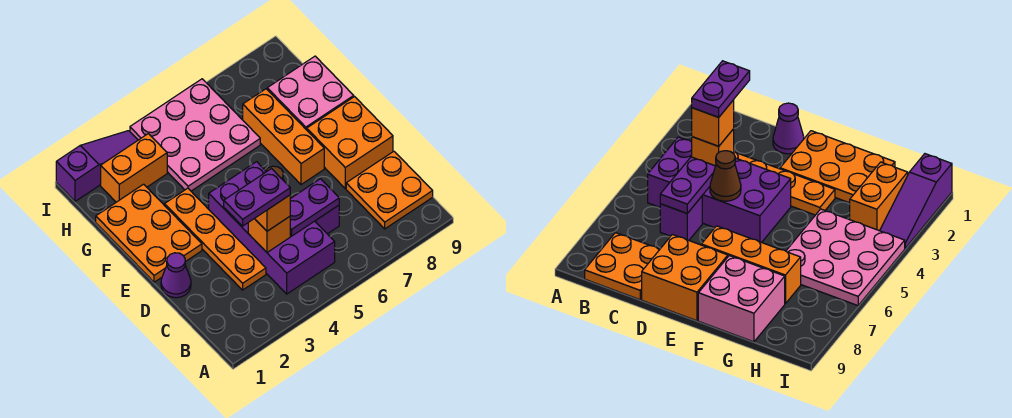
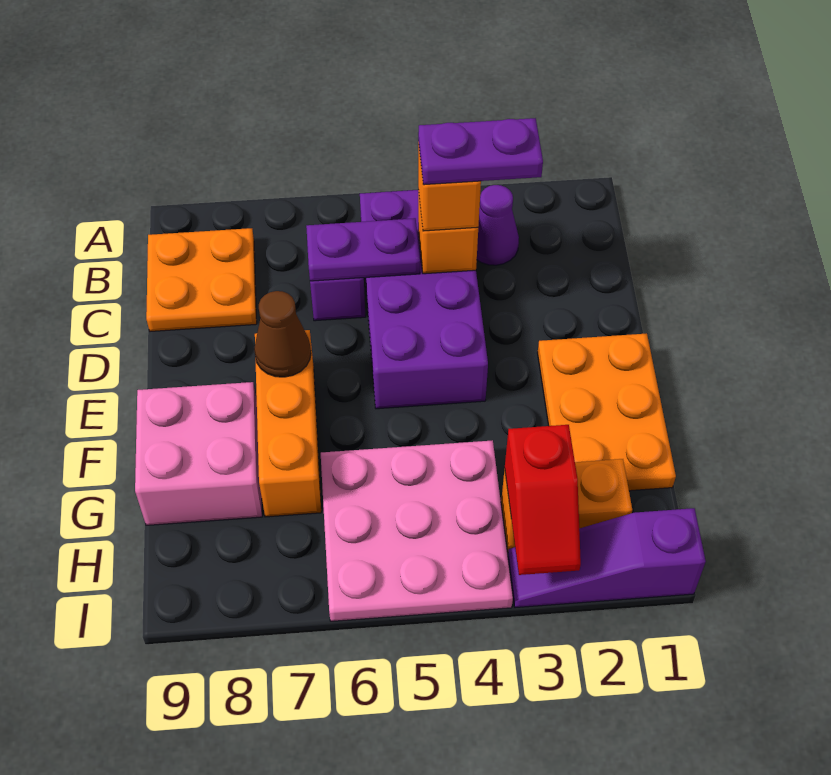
orange 1x4 plate [165,188,266,290] -> none
purple 1x1 cone [161,253,191,298] -> purple 1x1 cone moved to [477,185,519,265]
brown 1x1 cone [710,151,741,201] -> brown 1x1 cone moved to [254,291,311,377]
orange 2x2 brick [307,97,393,188] -> none
none -> red 1x2 slope [505,425,581,575]

